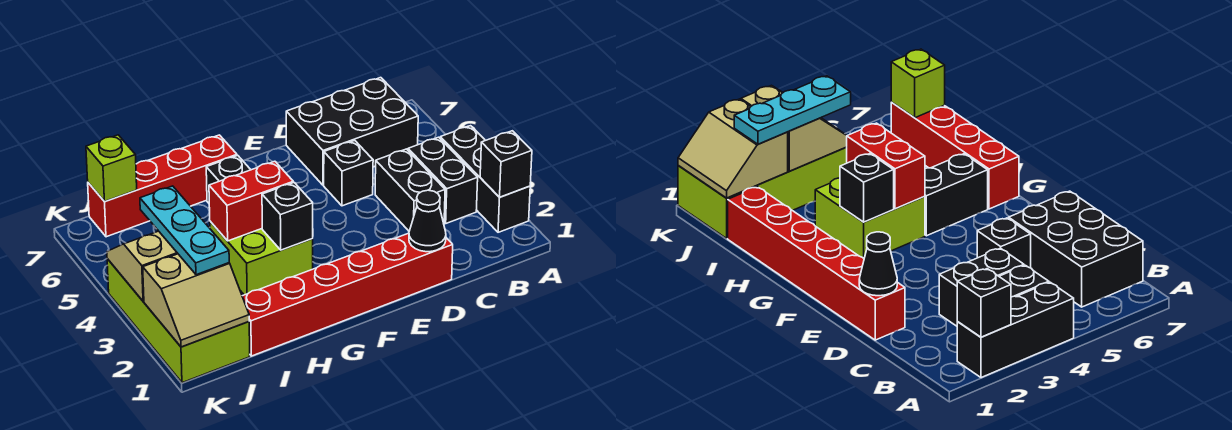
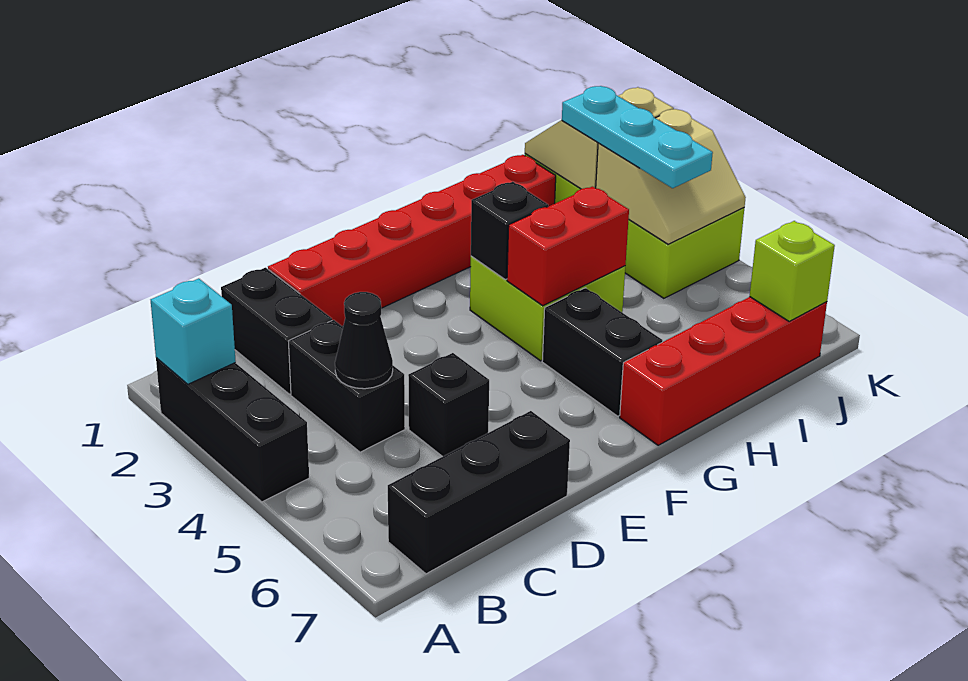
black 1x1 brick [480,131,532,197] -> cyan 1x1 brick [151,279,236,384]
black 1x2 brick [408,137,478,223] -> black 1x2 brick moved to [221,268,332,394]
black 2x3 brick [286,78,418,185] -> black 1x3 brick [388,411,570,574]
black 1x1 cone [409,190,446,252] -> black 1x1 cone moved to [335,292,393,389]

